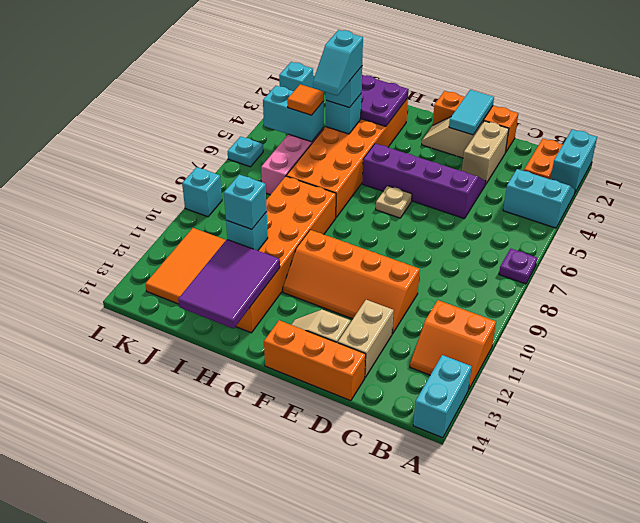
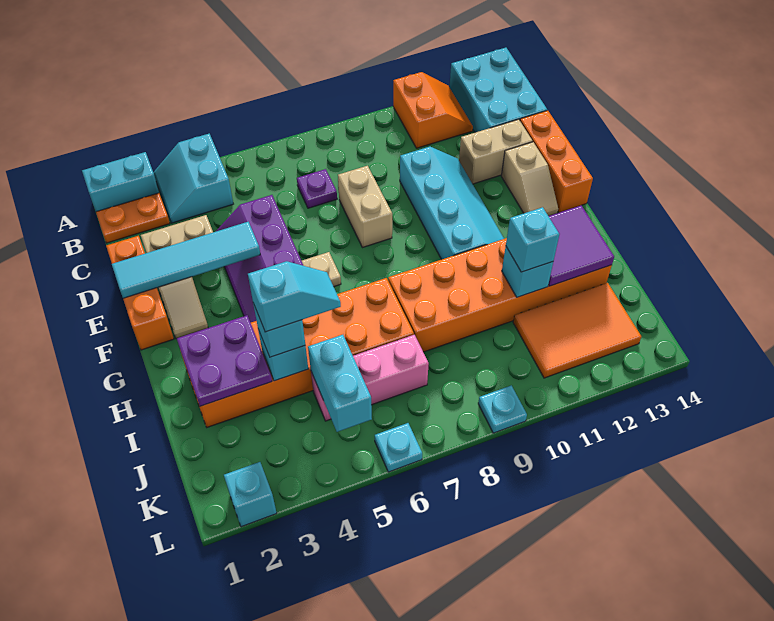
purple 1x1 plate [499,249,537,284] -> purple 1x1 plate moved to [297,169,337,208]
cyan 1x2 brick [413,355,472,438] -> cyan 2x3 brick [450,48,547,133]
none -> tan 1x2 brick [338,166,392,248]
orange 2x4 slope [283,230,420,334] -> cyan 2x4 slope [400,147,504,259]
cyan 1x2 tile [449,90,494,135] -> cyan 1x4 tile [112,222,260,298]
purple 2x3 tile [178,239,280,329] -> purple 2x2 tile [548,205,614,286]
orange 1x1 tile [287,84,324,115] -> none
cyan 1x1 brick [182,167,222,217] -> cyan 1x1 plate [478,385,527,433]

